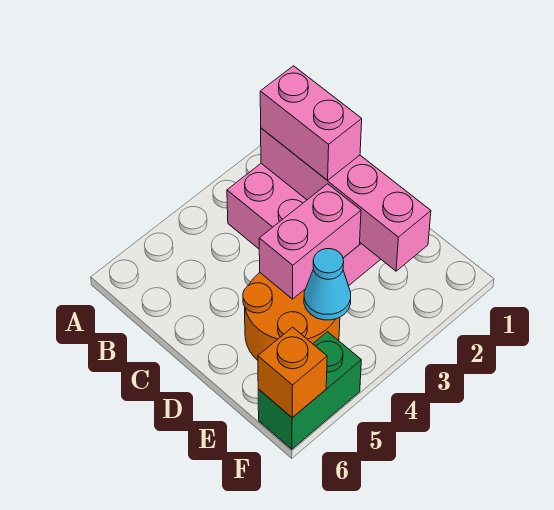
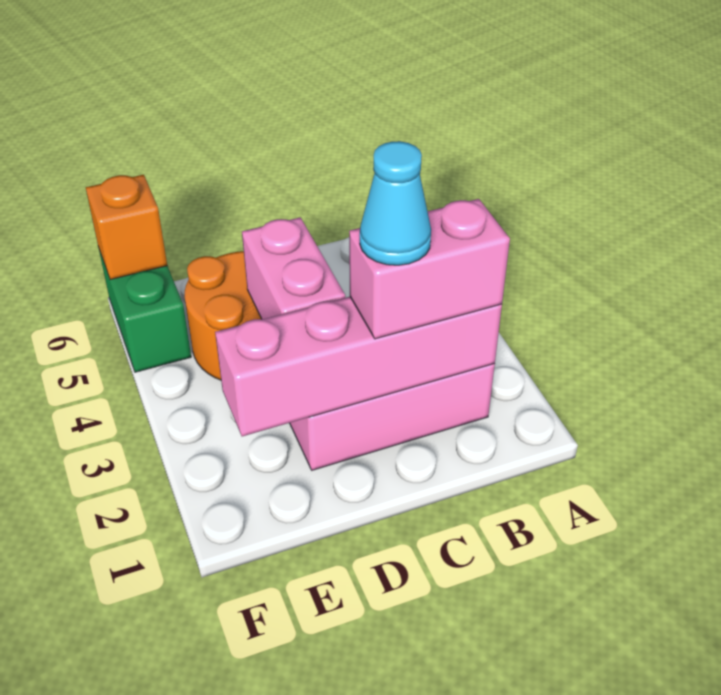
cyan 1x1 cone [304,249,351,320] -> cyan 1x1 cone moved to [360,141,431,265]

